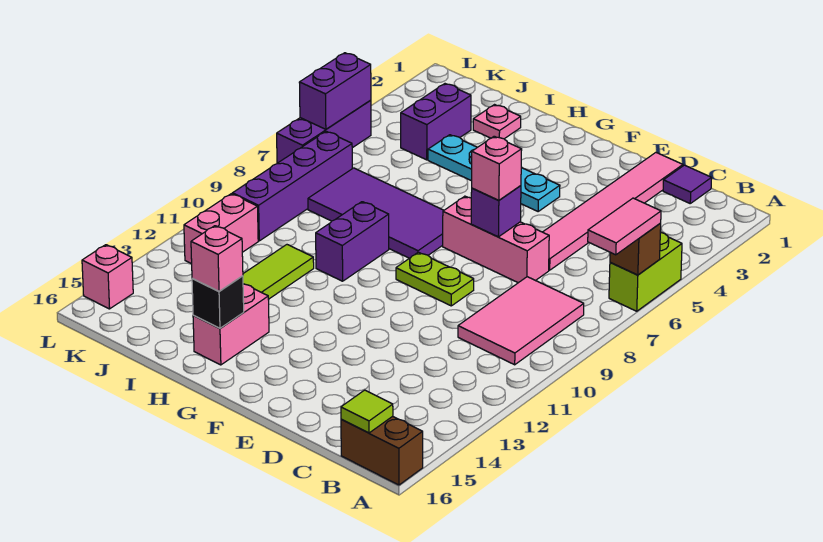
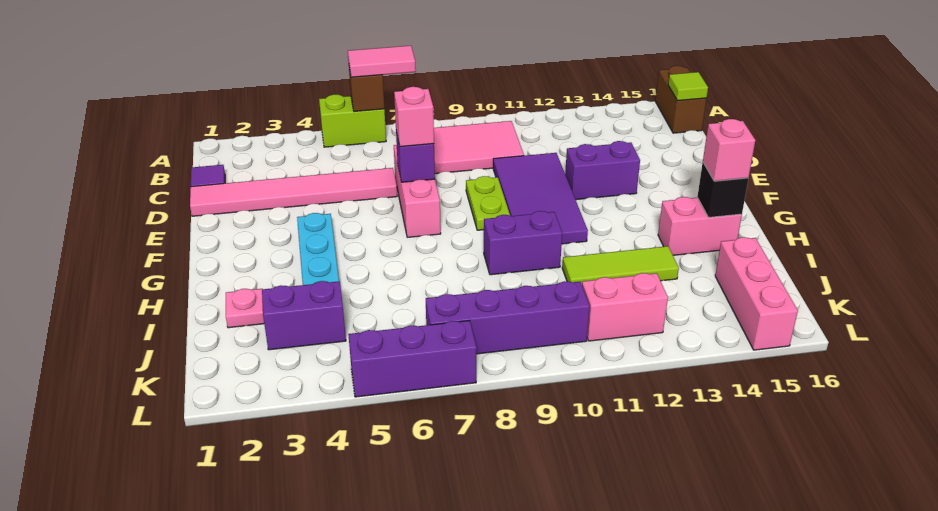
purple 2x4 tile [308,168,444,258] -> purple 2x4 tile moved to [493,153,588,244]
purple 1x2 brick [299,53,371,129] -> purple 1x2 brick moved to [565,141,640,200]
pink 1x1 brick [82,245,133,309] -> pink 1x3 brick [715,237,798,350]

